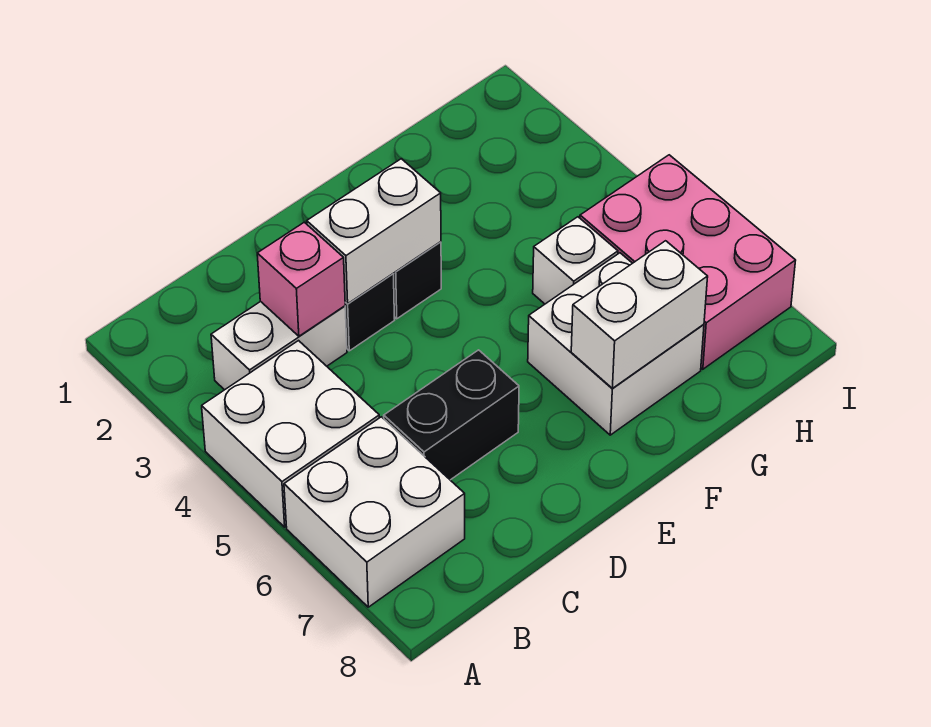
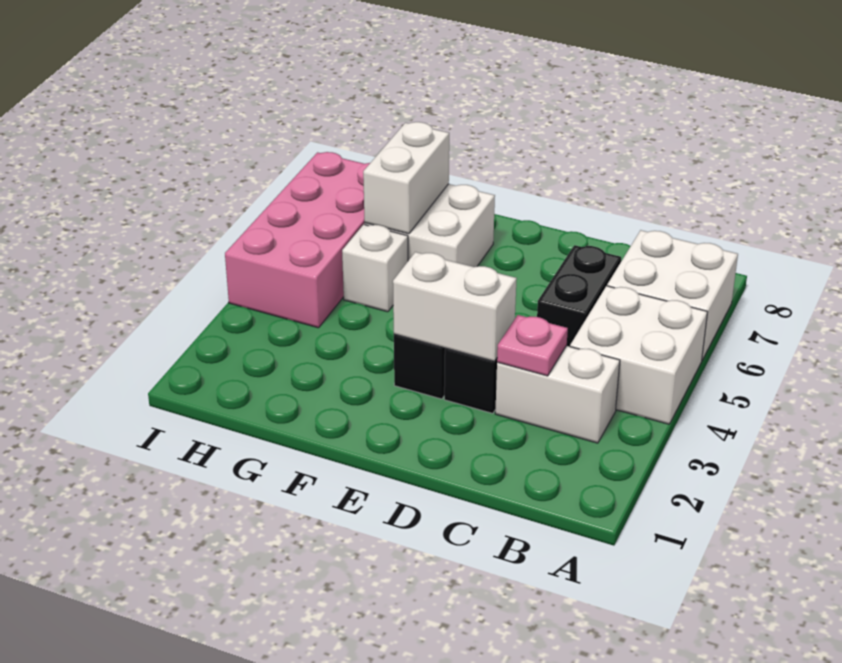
pink 1x1 brick [257,222,345,336] -> pink 1x1 plate [497,315,568,376]
black 1x2 brick [384,350,519,480] -> black 1x2 brick turned to [537,245,621,347]
white 1x2 brick [571,241,708,388] -> white 1x2 brick turned to [363,122,449,234]
pink 2x3 brick [580,155,796,369] -> pink 2x4 brick [225,152,370,328]

